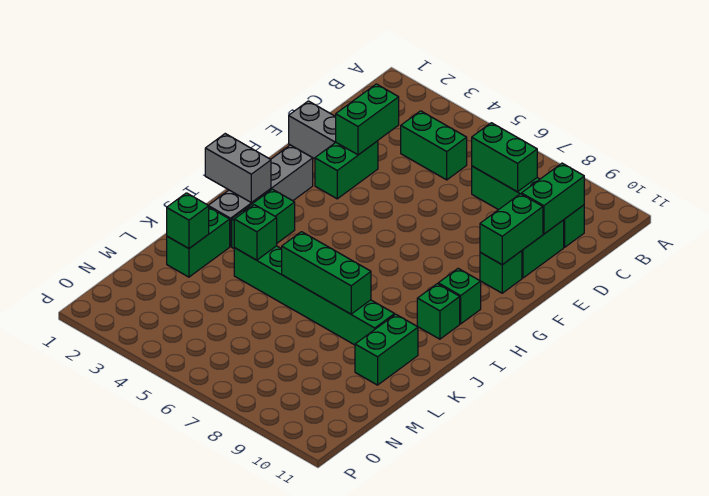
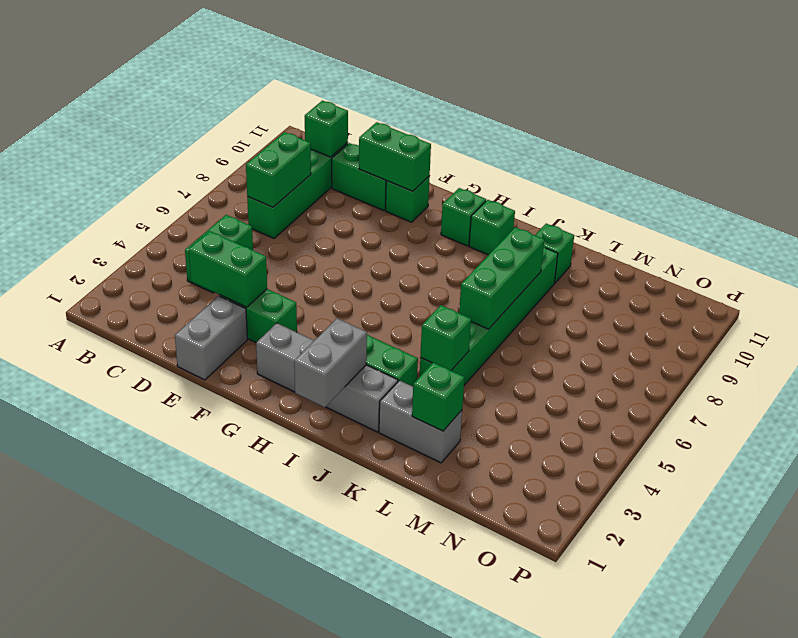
green 1x2 brick [521,163,584,234] -> green 1x1 brick [305,101,348,157]
green 1x2 brick [167,208,230,277] -> grey 1x2 brick [379,381,462,463]
green 1x2 brick [355,314,418,385] -> green 1x1 brick [535,224,574,283]

